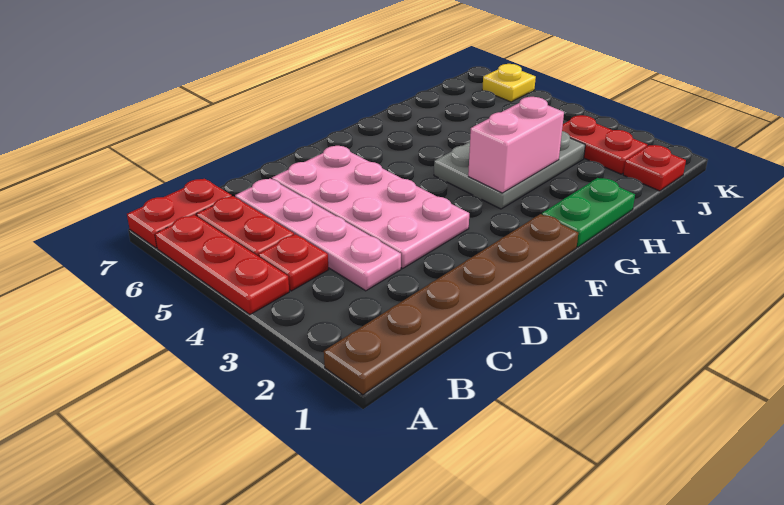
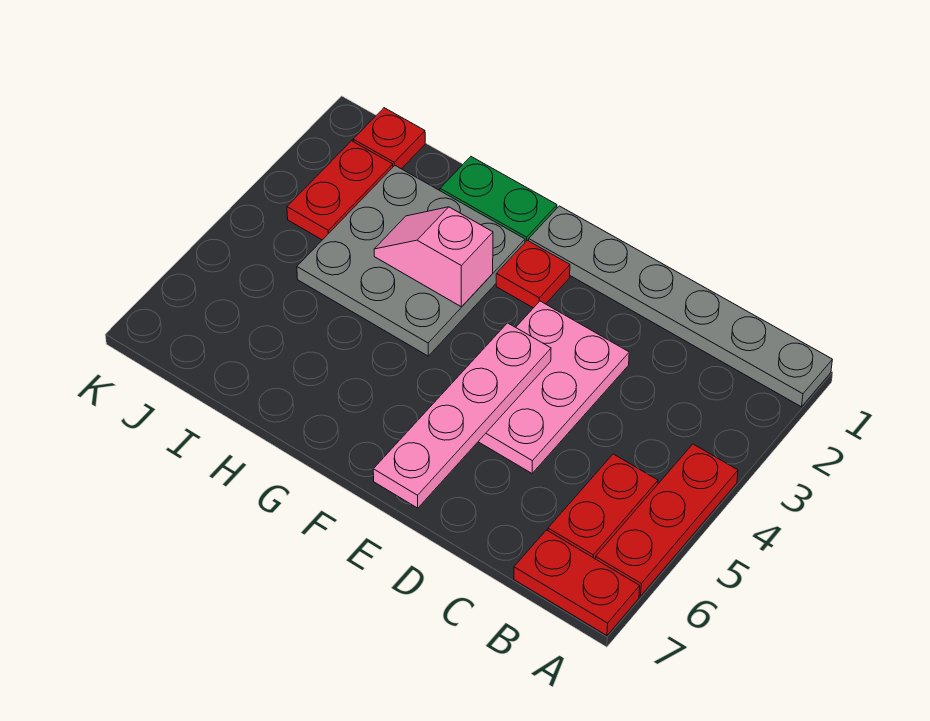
brown 1x6 plate [324,214,578,395] -> grey 1x6 plate [529,206,832,407]
red 1x1 plate [258,234,329,291] -> red 1x1 plate moved to [496,240,570,308]
pink 1x4 plate [235,179,401,291] -> pink 1x4 plate moved to [373,323,551,508]
pink 2x4 plate [272,146,469,268] -> pink 2x3 plate [478,301,629,473]
grey 2x3 plate [434,131,585,209] -> grey 3x3 plate [297,166,525,356]
pink 1x2 brick [468,97,564,193] -> pink 1x2 slope [374,207,493,307]
yellow 1x1 plate [482,64,536,102] -> none

